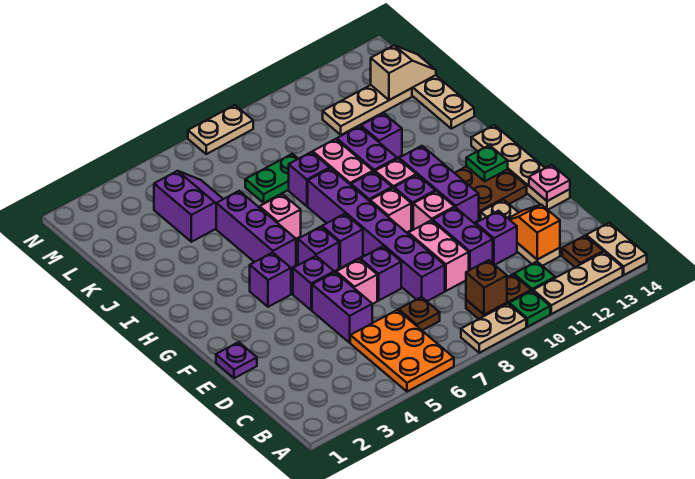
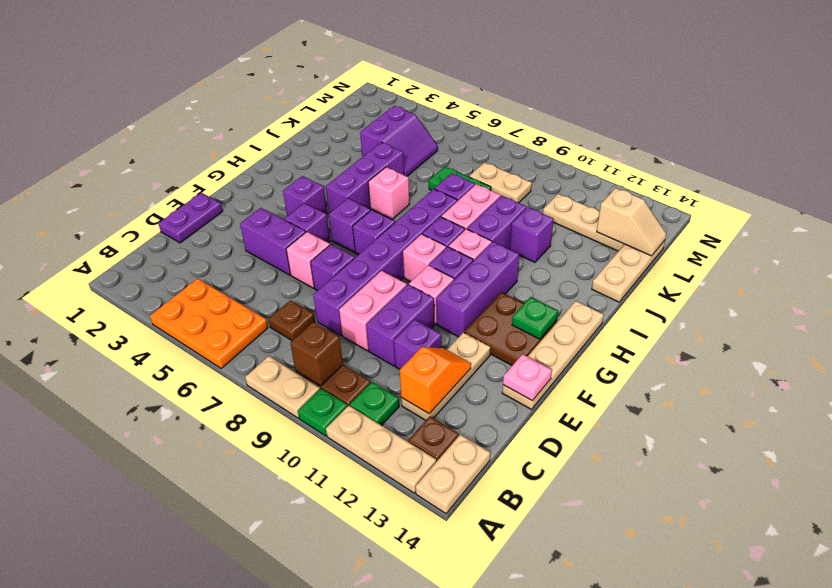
orange 2x3 plate [350,310,454,392] -> orange 2x3 plate turned to [150,279,268,368]
purple 1x2 brick [312,272,372,343] -> purple 1x2 brick turned to [240,208,306,275]
purple 1x1 plate [216,342,257,378] -> purple 1x2 plate [158,193,223,243]
tan 1x2 plate [188,105,253,154] -> tan 1x2 plate moved to [469,162,532,203]

